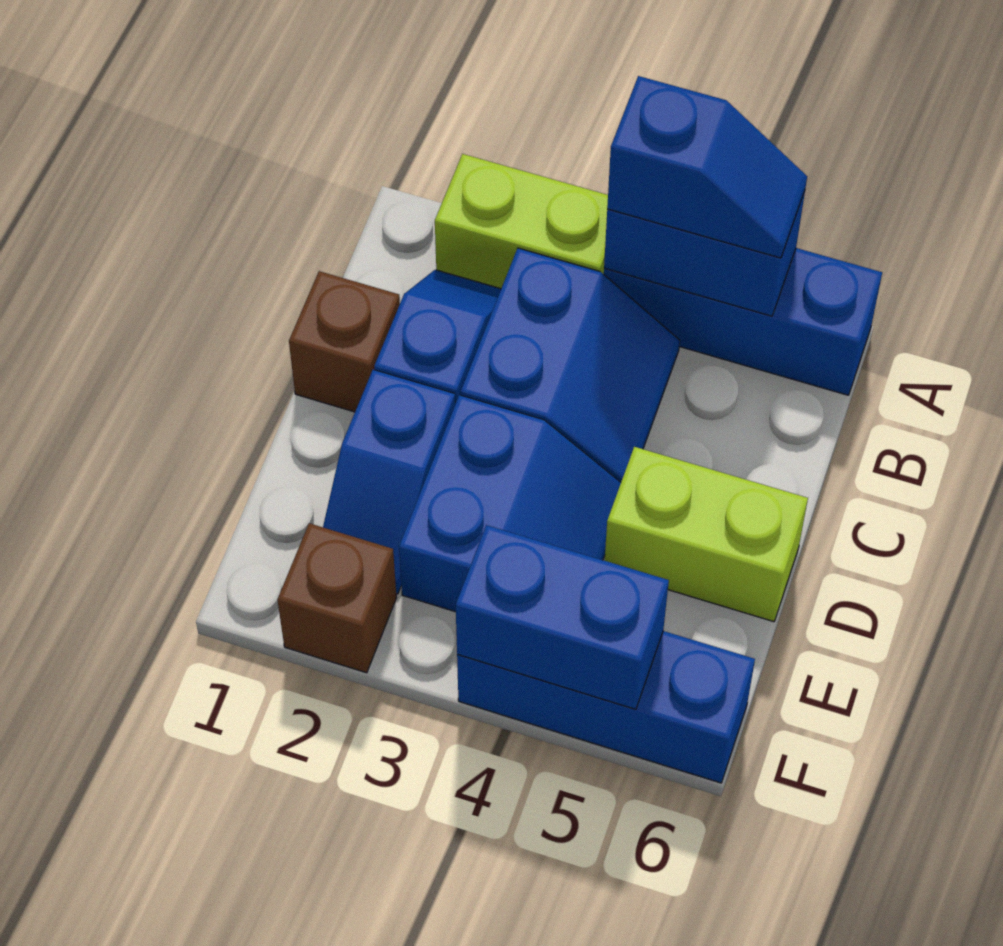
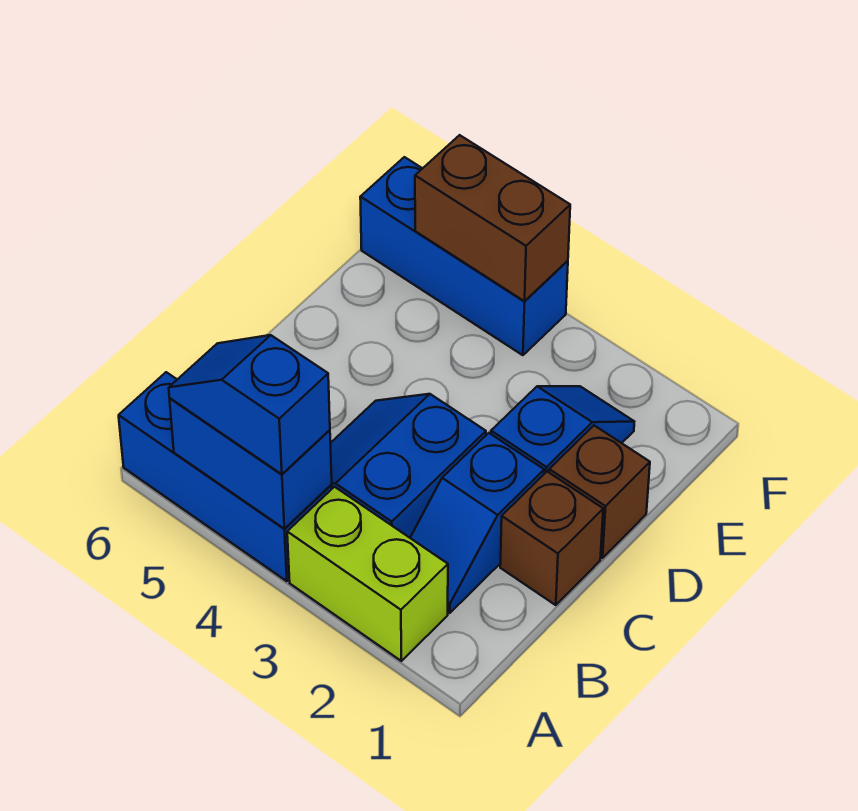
blue 2x2 slope [399,395,621,612] -> none
lime 1x2 brick [605,447,808,622] -> none
brown 1x1 brick [277,523,396,673] -> brown 1x1 brick moved to [549,426,650,558]
blue 1x2 brick [456,525,669,709] -> brown 1x2 brick [415,135,570,301]

